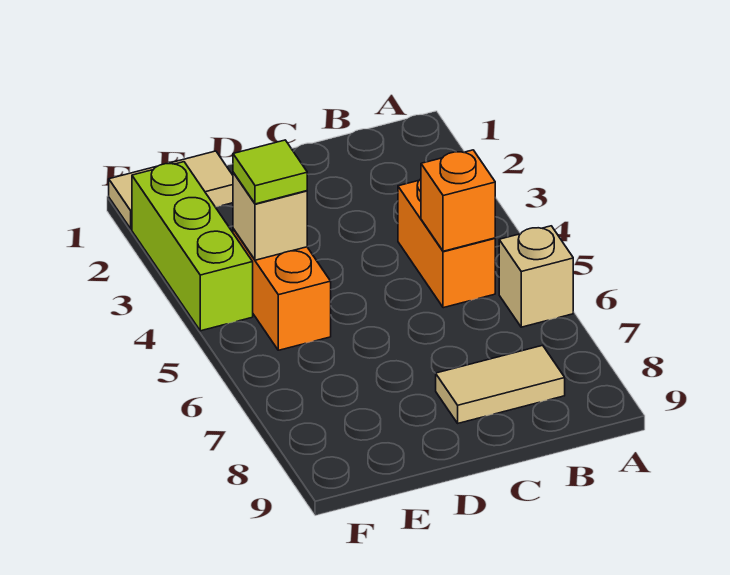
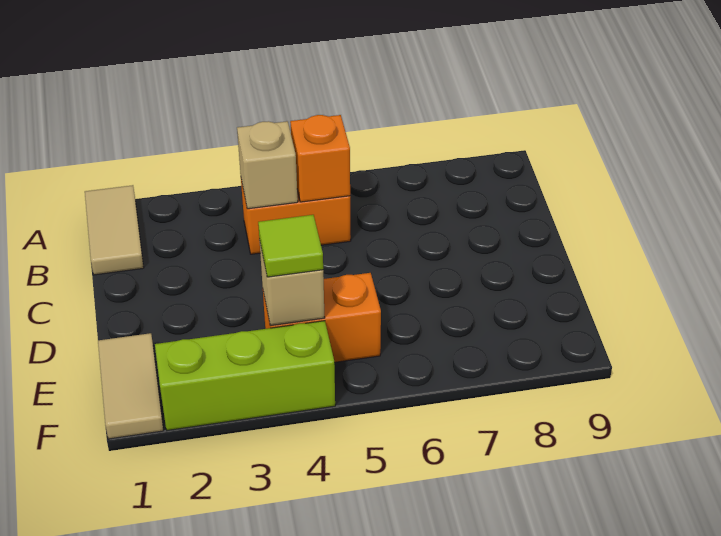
tan 1x1 brick [499,226,573,327] -> tan 1x1 brick moved to [237,121,298,209]
tan 1x2 tile [436,345,565,423] -> tan 1x2 tile moved to [85,185,144,275]

